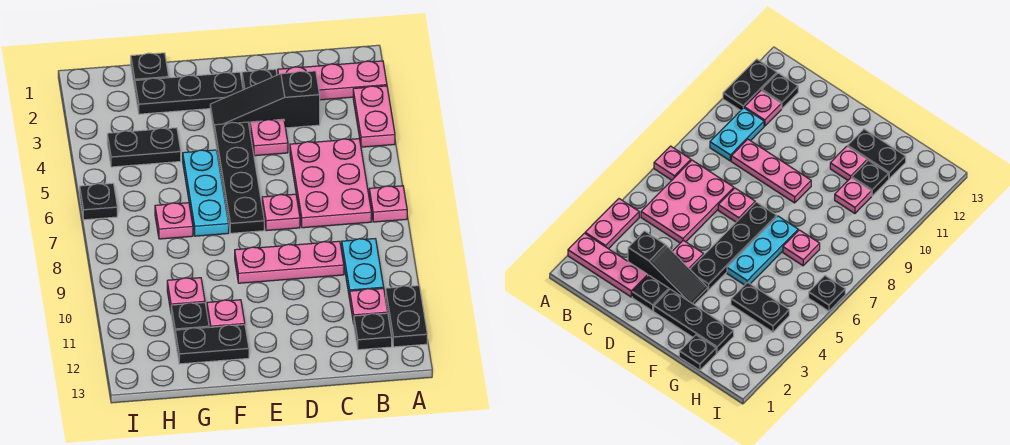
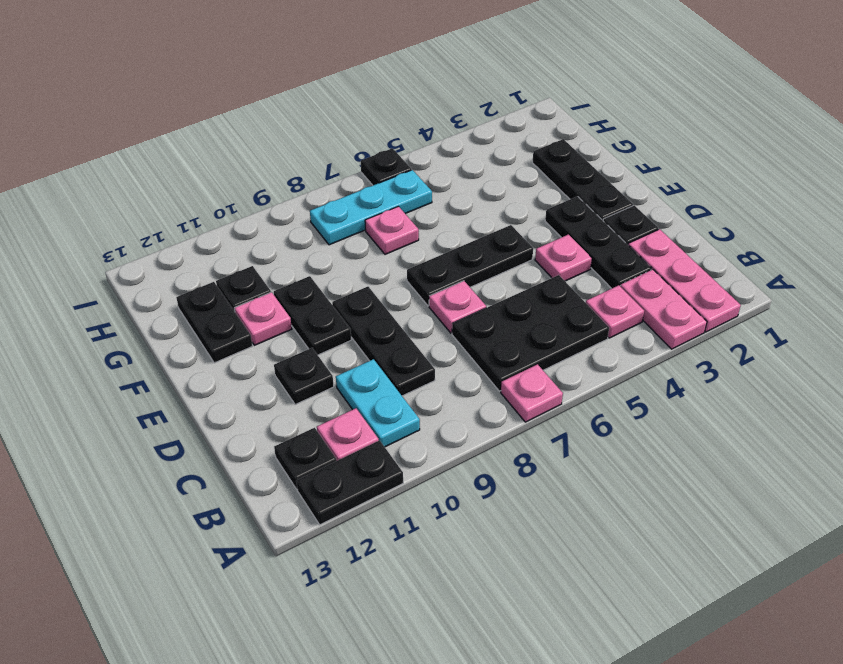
pink 1x2 plate [353,86,395,147] -> pink 1x2 plate turned to [620,270,707,349]
pink 2x3 plate [290,139,371,228] -> black 2x3 plate [452,275,609,391]
cyan 1x2 plate [342,239,384,299] -> cyan 1x2 plate turned to [336,359,420,447]
black 1x3 slope [210,71,320,129] -> black 1x3 plate [545,196,652,289]
pink 1x3 plate [235,241,344,283] -> black 1x3 plate [332,287,435,396]
black 1x4 plate [214,122,264,233] -> black 1x3 plate [407,225,533,306]
cyan 1x3 plate [183,150,229,236] -> cyan 1x3 plate moved to [310,170,432,245]
black 1x1 plate [131,53,169,88] -> black 1x1 plate moved to [274,348,334,404]
black 1x2 plate [107,128,181,167] -> black 1x2 plate moved to [274,276,351,355]
pink 1x1 plate [167,278,205,310] -> pink 1x1 plate moved to [586,285,644,338]

